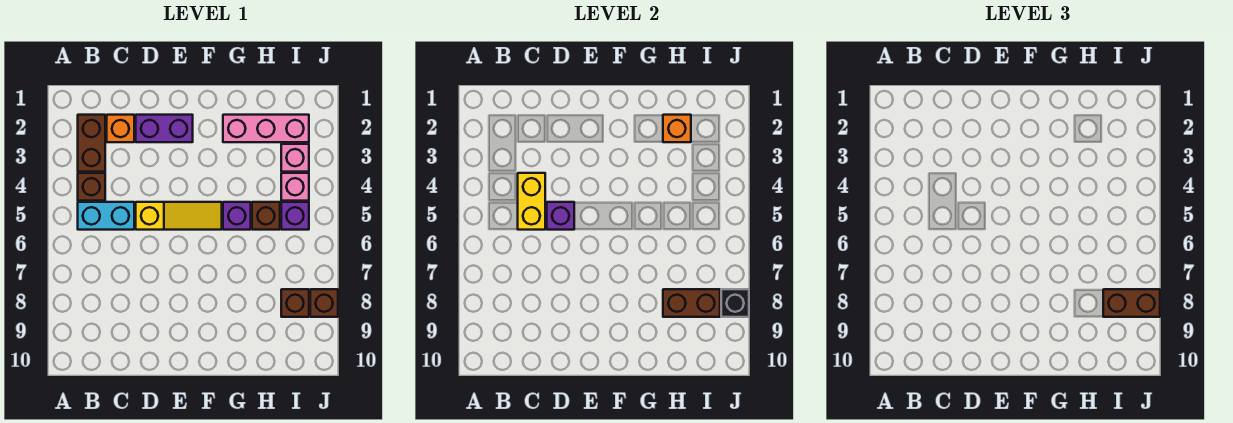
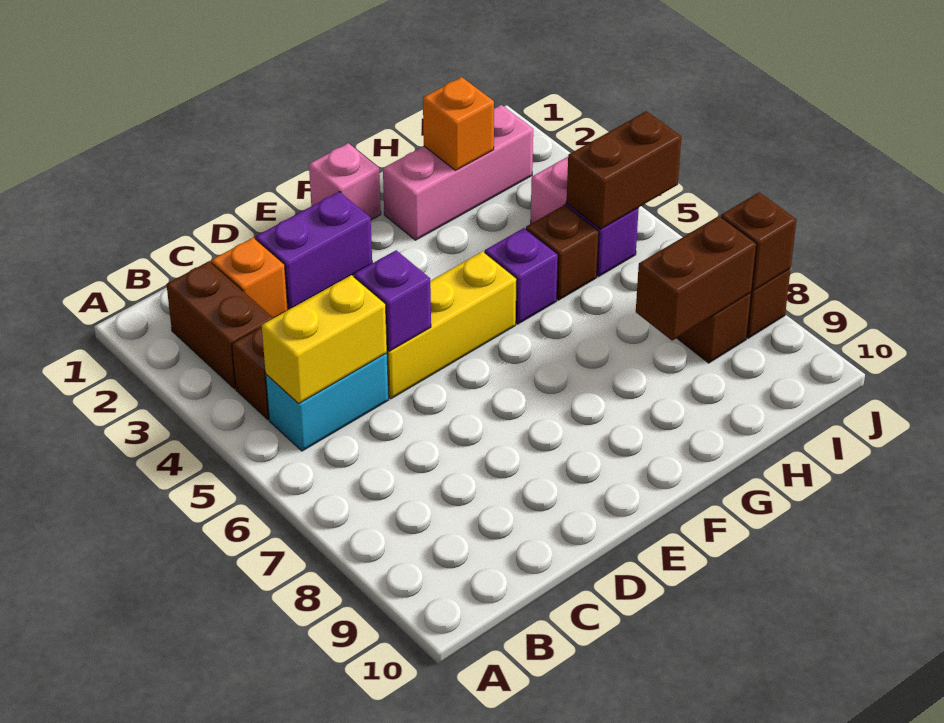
yellow 1x2 brick [518,173,545,230] -> yellow 1x2 brick turned to [262,275,387,403]
yellow 1x3 slope [136,202,222,230] -> yellow 1x3 brick [387,251,517,399]
pink 1x1 brick [281,144,309,172] -> pink 1x1 brick moved to [309,143,381,220]
brown 1x2 brick [1103,289,1160,317] -> brown 1x2 brick moved to [567,111,681,229]
black 1x1 brick [721,289,749,317] -> brown 1x1 brick [721,192,797,291]

